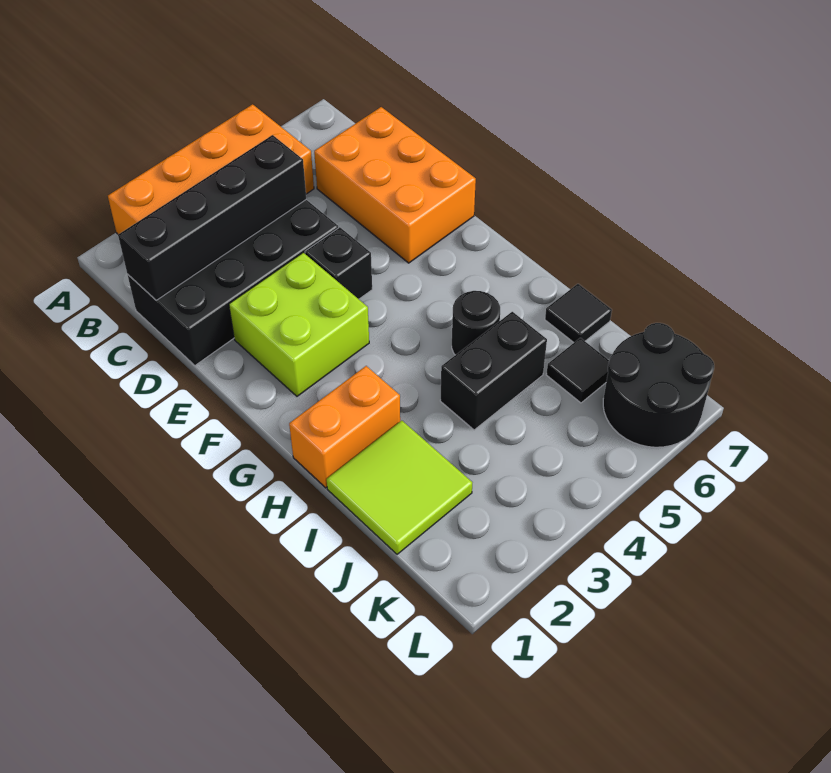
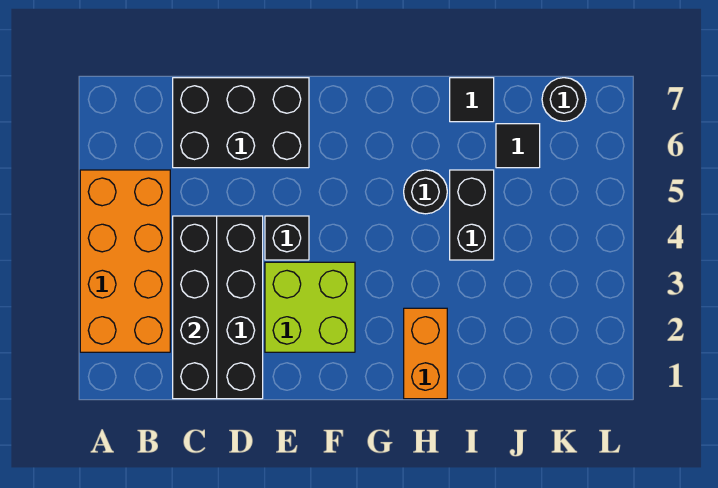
orange 2x3 brick [314,107,476,263] -> black 2x3 brick [173,78,309,168]
lime 2x2 tile [327,421,472,554] -> none
black 2x2 round brick [603,323,714,447] -> black 1x1 round brick [542,78,586,121]

